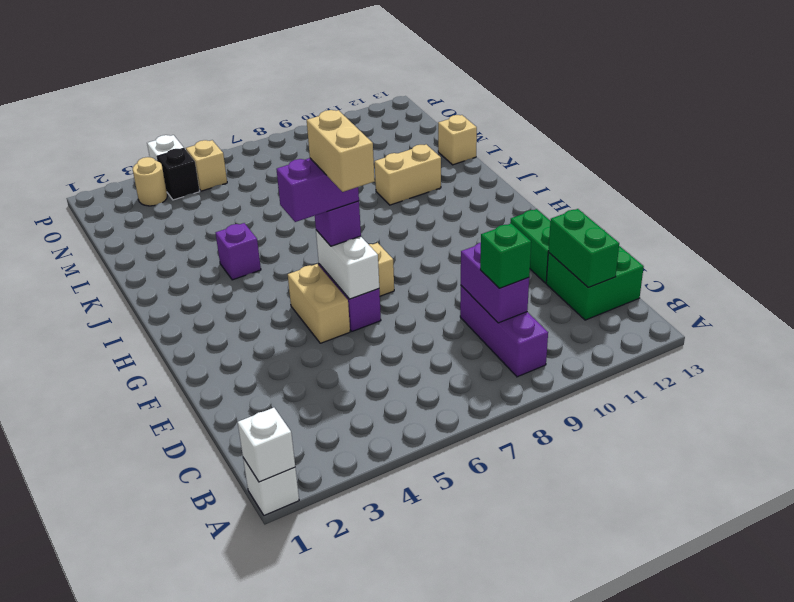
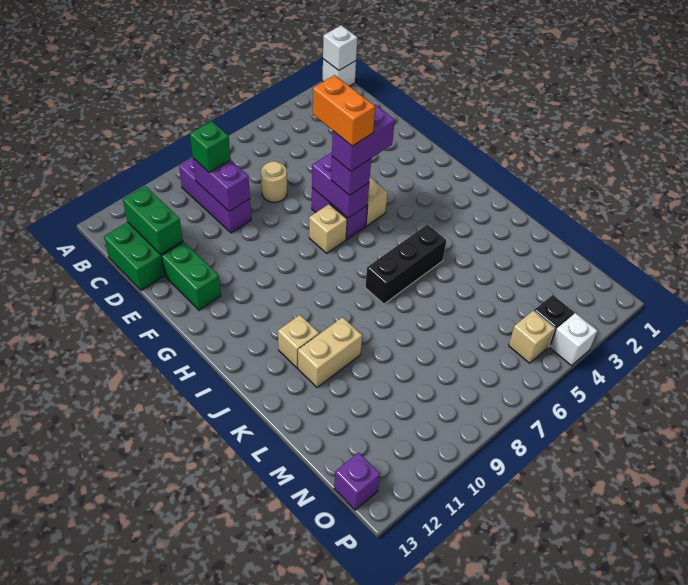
white 1x2 brick [316,230,379,299] -> purple 1x2 brick [312,152,369,218]
tan 1x2 brick [307,110,375,192] -> orange 1x2 brick [313,75,375,146]
purple 1x1 brick [216,223,261,280] -> purple 1x1 brick moved to [334,453,380,510]
none -> black 1x3 brick [365,224,446,304]
tan 1x1 brick [438,115,477,165] -> tan 1x1 brick moved to [278,315,319,368]
tan 1x1 round brick [133,157,167,206] -> tan 1x1 round brick moved to [261,161,287,202]

